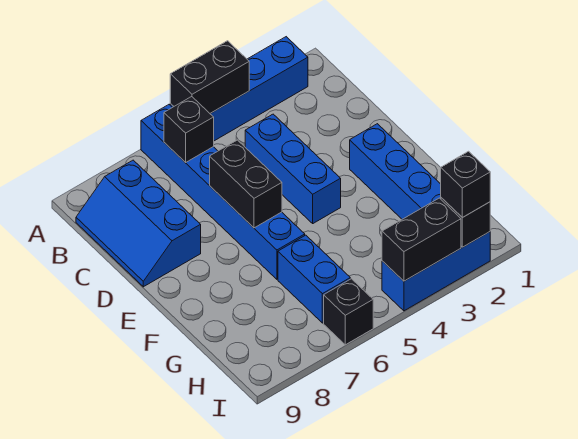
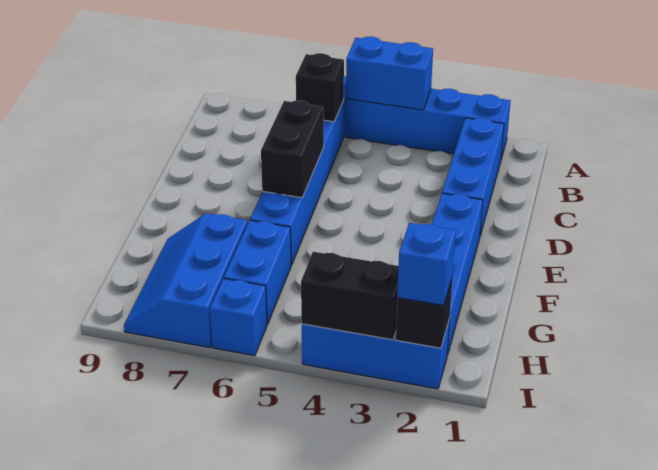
black 1x2 brick [170,41,249,113] -> blue 1x2 brick [346,37,433,110]
blue 2x3 slope [76,160,201,287] -> blue 2x3 slope moved to [124,213,248,348]
blue 1x3 brick [245,114,341,223] -> blue 1x3 brick moved to [442,118,504,235]
black 1x1 brick [441,151,490,218] -> blue 1x1 brick [397,223,456,305]
black 1x1 brick [324,279,373,345] -> blue 1x1 brick [210,279,267,356]

